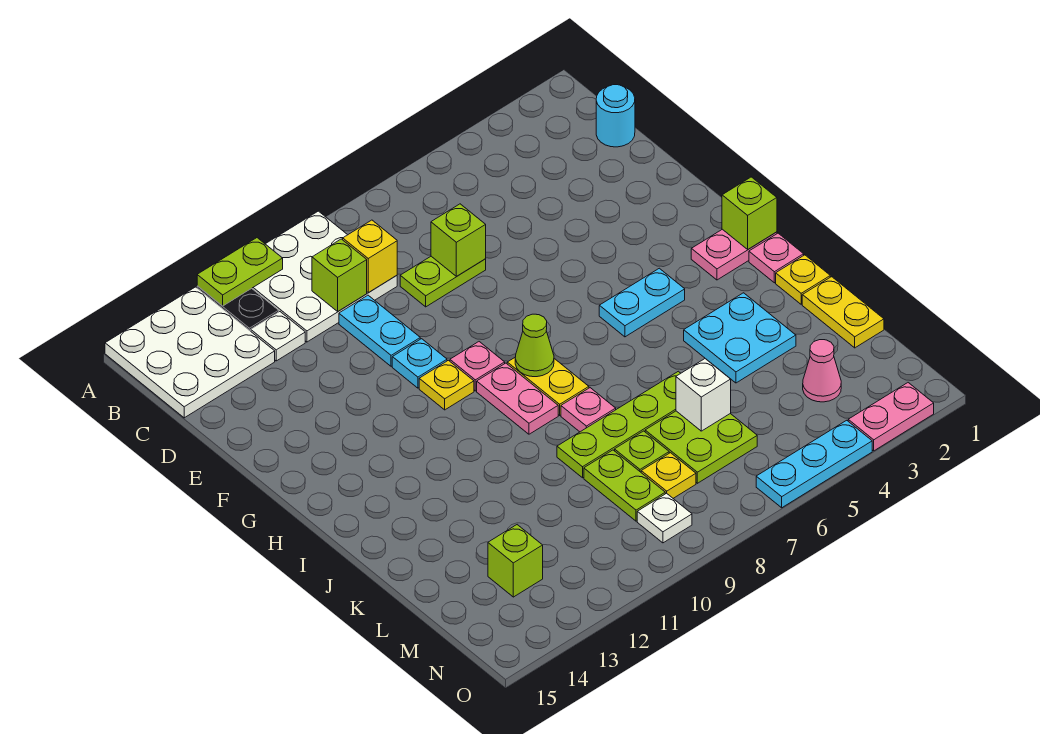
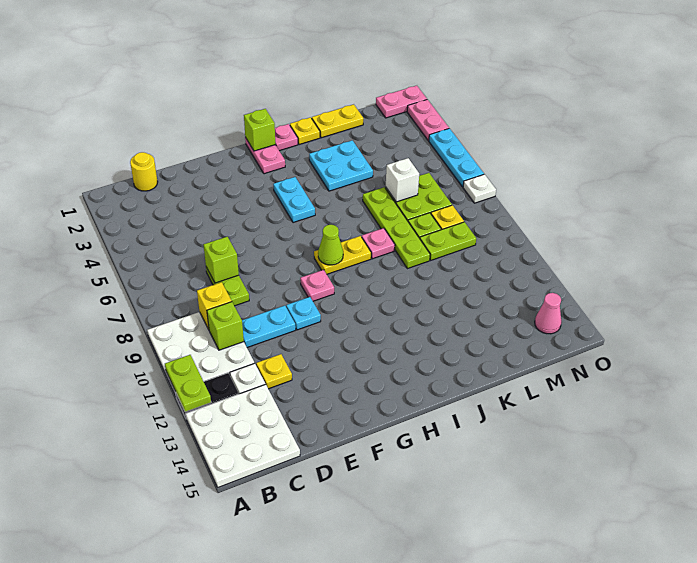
cyan 1x1 round brick [596,85,635,147] -> yellow 1x1 round brick [130,152,158,191]
yellow 1x1 plate [419,360,474,410] -> yellow 1x1 plate moved to [256,354,292,389]
pink 1x2 plate [477,363,558,434] -> pink 1x2 plate moved to [376,86,427,118]
pink 1x1 cone [803,340,841,402] -> pink 1x1 cone moved to [535,293,561,334]
lime 1x1 brick [488,525,543,597] -> none
white 1x1 plate [637,493,692,543] -> white 1x1 plate moved to [463,174,496,203]

